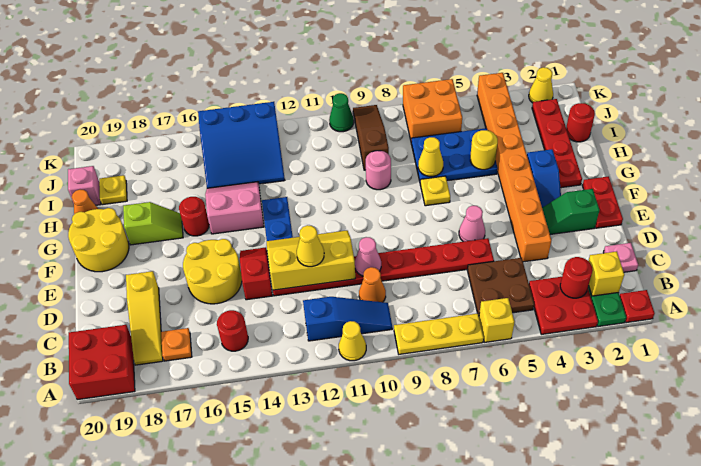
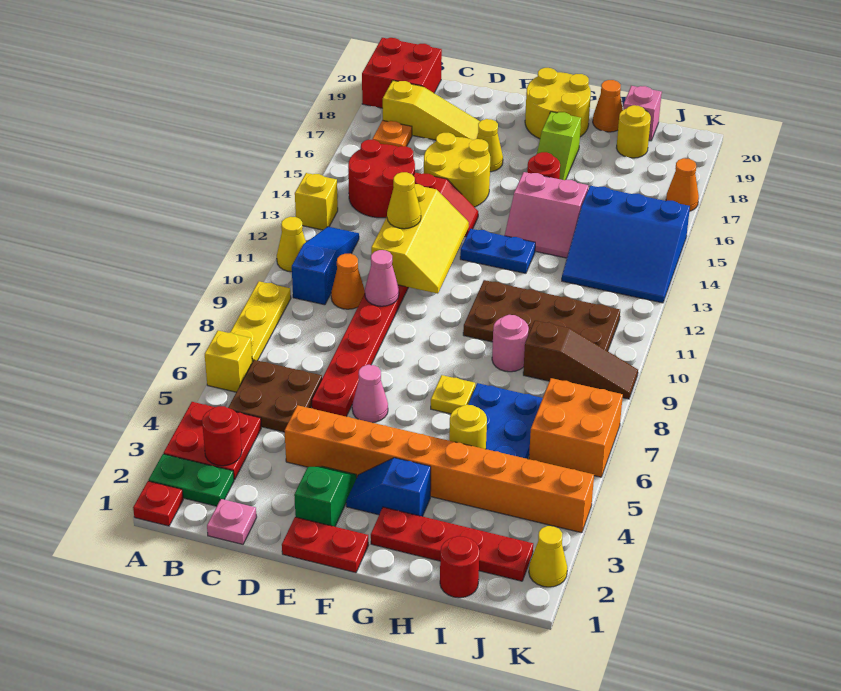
yellow 1x1 brick [589,251,624,296] -> yellow 1x1 brick moved to [295,173,338,230]
blue 1x3 slope [303,297,392,341] -> blue 1x3 slope turned to [292,227,359,305]
red 1x1 round brick [217,310,248,351] -> red 2x2 round brick [348,140,415,218]
yellow 1x3 slope [126,271,163,365] -> yellow 1x3 slope turned to [383,80,480,140]
none -> brown 2x4 plate [463,280,620,351]
pink 2x2 slope [205,182,264,234] -> pink 2x2 slope turned to [505,172,588,258]
yellow 1x1 cone [418,137,443,176] -> yellow 1x1 cone moved to [476,119,503,172]
blue 3x3 slope [198,102,285,188] -> blue 3x3 slope turned to [562,186,690,303]
yellow 1x1 plate [99,175,127,205] -> yellow 1x1 round brick [617,105,651,158]
green 1x1 cone [329,93,354,132] -> none
none -> orange 1x1 cone [666,158,699,211]

